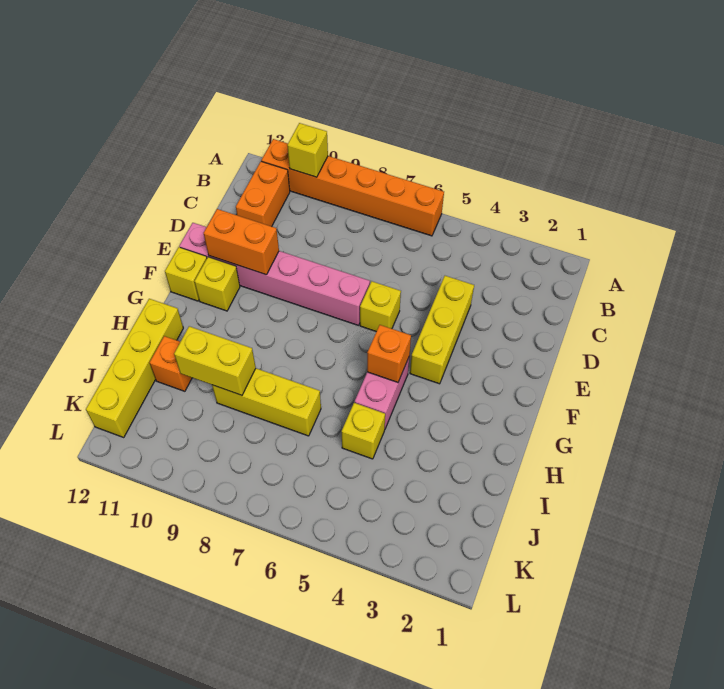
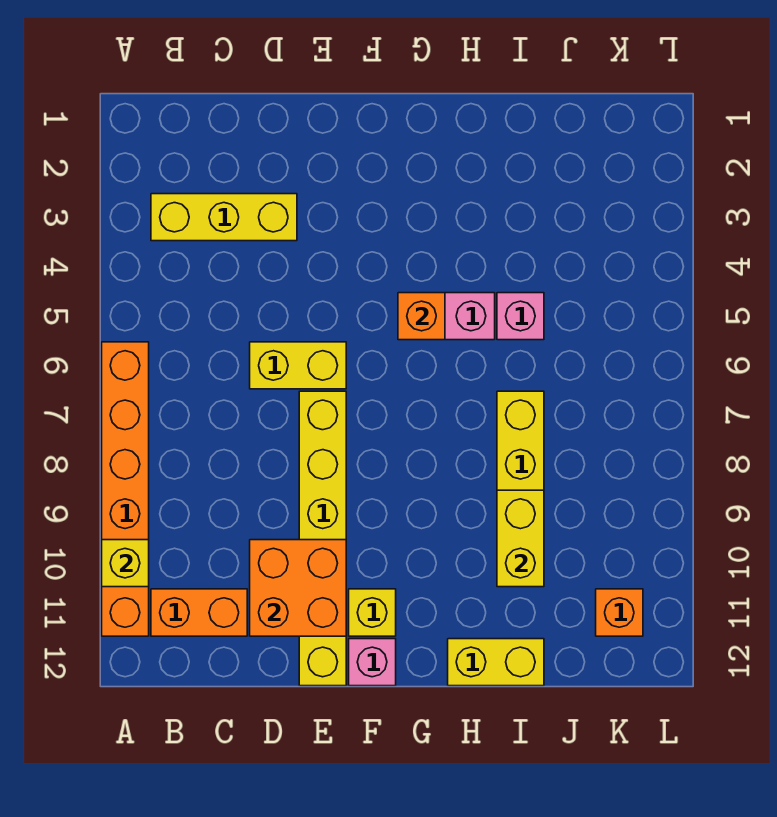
yellow 1x3 brick [410,276,474,384] -> yellow 1x3 brick moved to [151,194,297,241]
yellow 1x1 brick [360,281,401,332] -> yellow 1x2 brick [250,342,346,389]
pink 1x6 brick [179,223,370,325] -> yellow 1x6 brick [299,391,346,686]
orange 1x2 brick [204,209,279,275] -> orange 2x2 brick [250,540,346,636]
yellow 1x1 brick [165,247,207,301] -> pink 1x1 brick [349,639,396,686]
yellow 1x4 brick [86,299,183,437] -> yellow 1x2 brick [448,639,544,686]
yellow 1x1 brick [342,403,385,459] -> pink 1x1 brick [497,293,544,340]
orange 1x1 brick [150,336,192,391] -> orange 1x1 brick moved to [596,589,643,636]

